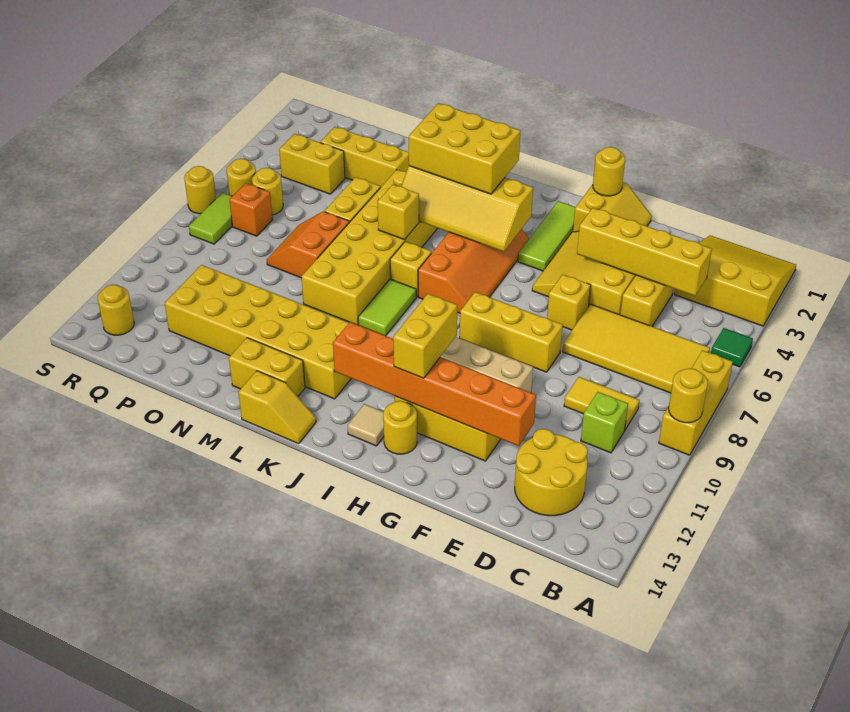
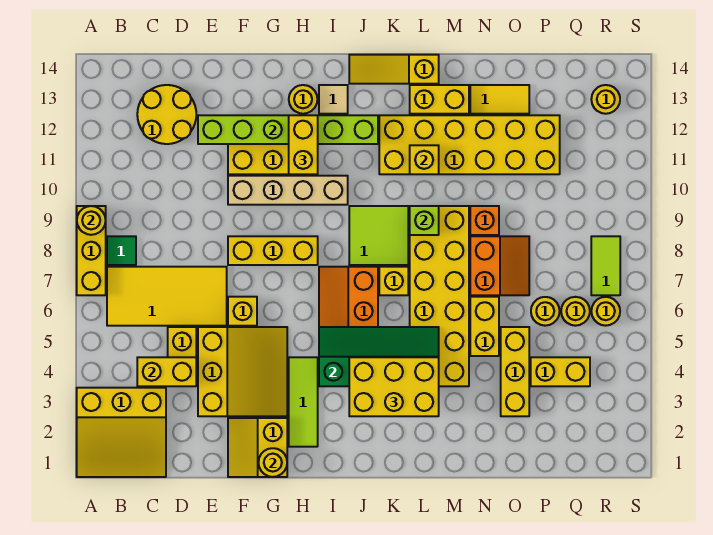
green 1x1 tile [711,328,753,367] -> green 1x1 tile moved to [107,236,136,265]
yellow 1x4 brick [577,208,712,296] -> yellow 1x2 brick [137,357,196,386]
yellow 1x2 tile [564,377,639,429] -> yellow 1x2 tile moved to [470,85,529,114]
lime 1x1 brick [581,392,628,453] -> lime 1x1 brick moved to [410,206,439,235]
orange 1x6 brick [333,322,536,446] -> lime 1x6 brick [198,115,378,144]
yellow 2x4 slope [401,166,533,252] -> green 2x4 slope [319,327,439,386]
lime 1x2 tile [358,279,416,336] -> lime 2x2 tile [349,206,408,265]
yellow 1x2 slope [239,371,316,444] -> yellow 1x3 slope [349,55,439,84]
yellow 1x1 brick [378,184,419,240] -> yellow 1x1 brick moved to [410,145,439,174]
yellow 1x3 brick [320,127,409,187] -> yellow 1x3 brick turned to [501,327,529,416]
orange 1x1 brick [229,183,273,236] -> orange 1x1 brick moved to [470,206,499,235]
yellow 1x1 round brick [184,166,216,214] -> yellow 1x1 round brick moved to [531,297,560,326]

